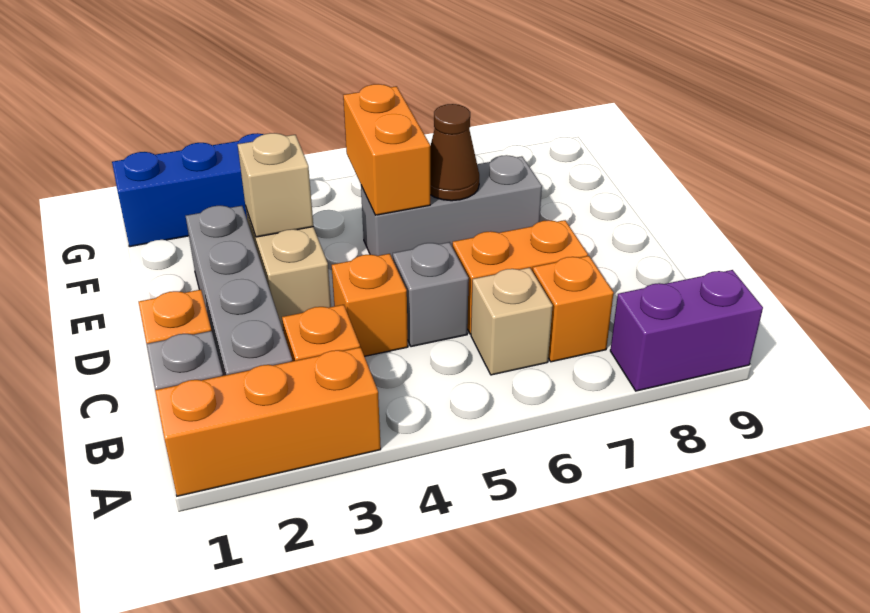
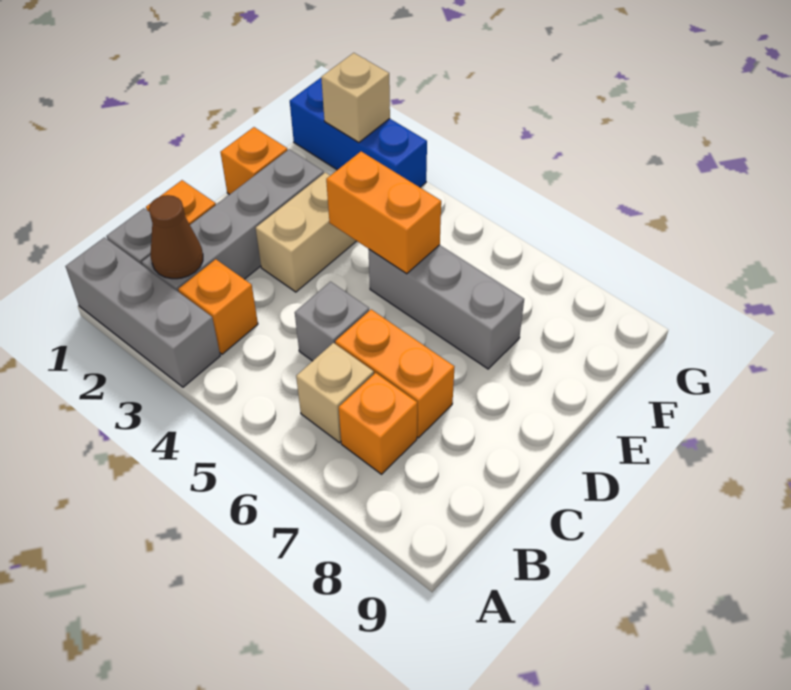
orange 1x3 brick [155,347,381,496] -> grey 1x3 brick [66,237,220,387]
purple 1x2 brick [610,270,763,391] -> none
orange 1x1 brick [332,254,408,356] -> orange 1x1 brick moved to [220,127,287,195]
tan 1x1 brick [238,133,313,237] -> tan 1x1 brick moved to [321,53,390,142]
orange 1x2 brick [343,84,430,215] -> orange 1x2 brick turned to [326,152,441,274]
brown 1x1 cone [430,104,479,201] -> brown 1x1 cone moved to [149,195,203,279]

